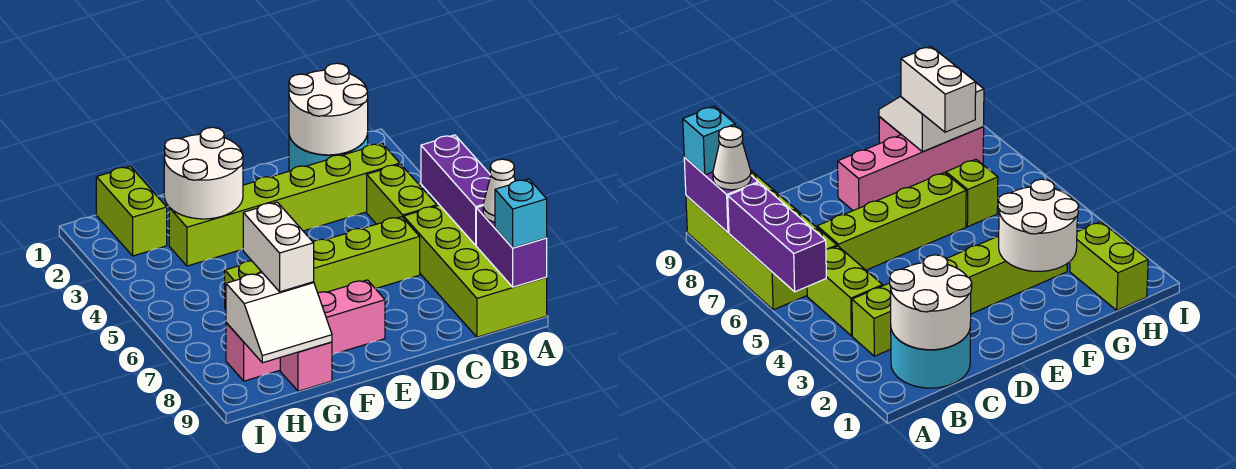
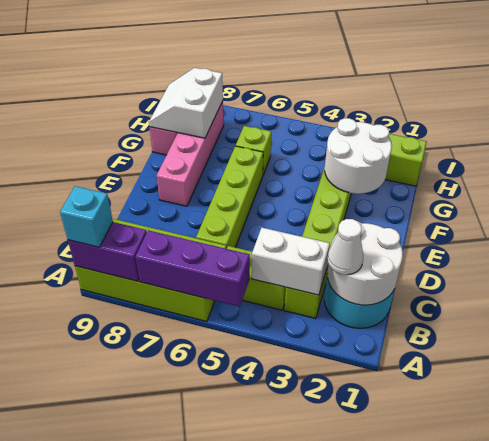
white 1x1 cone [483,159,515,222] -> white 1x1 cone moved to [327,219,363,275]
white 1x2 brick [243,202,314,292] -> white 1x2 brick moved to [252,228,330,295]

